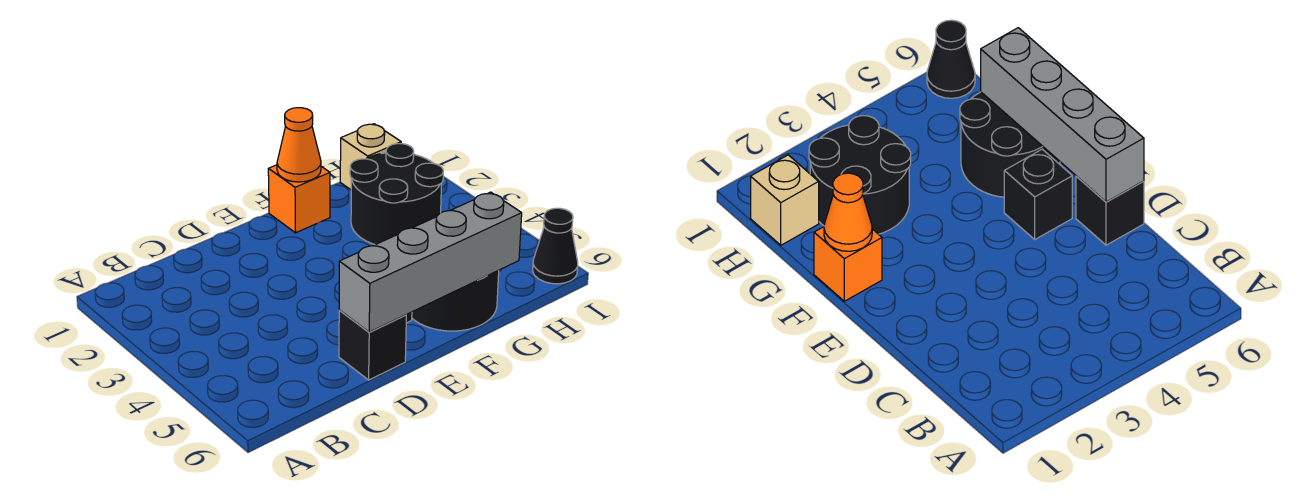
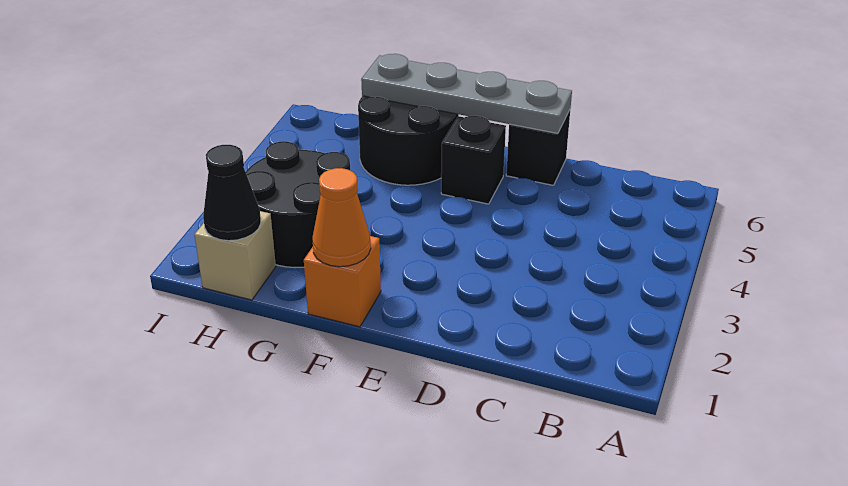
grey 1x4 brick [339,192,522,332] -> grey 1x4 plate [361,54,572,133]
black 1x1 cone [533,208,578,284] -> black 1x1 cone moved to [203,145,261,241]

